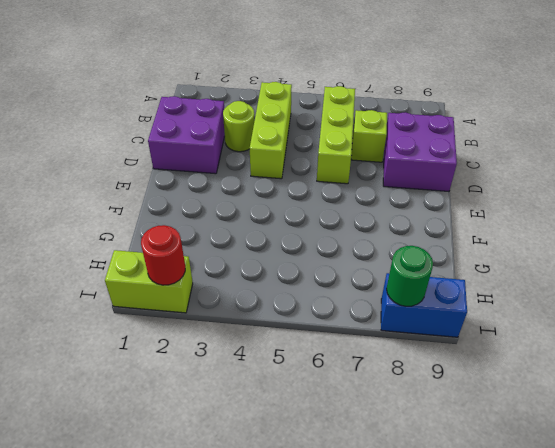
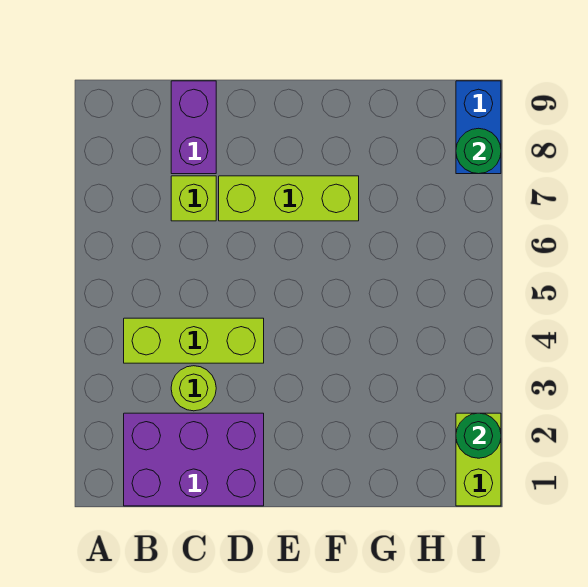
lime 1x3 brick [317,86,355,184] -> lime 1x3 brick moved to [219,176,359,221]
purple 2x2 brick [148,96,225,174] -> purple 2x3 brick [124,413,264,506]
purple 2x2 brick [383,112,457,191] -> purple 1x2 brick [171,81,216,174]
red 1x1 round brick [141,225,185,285] -> green 1x1 round brick [456,413,501,458]

